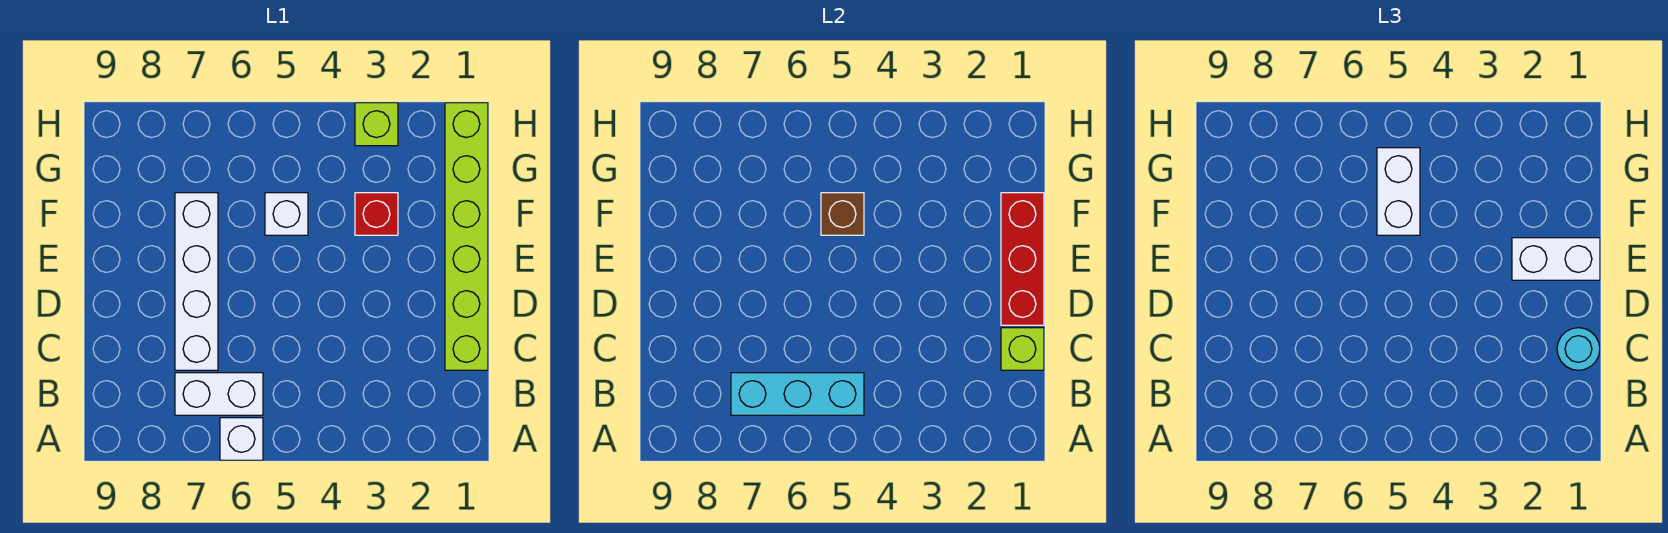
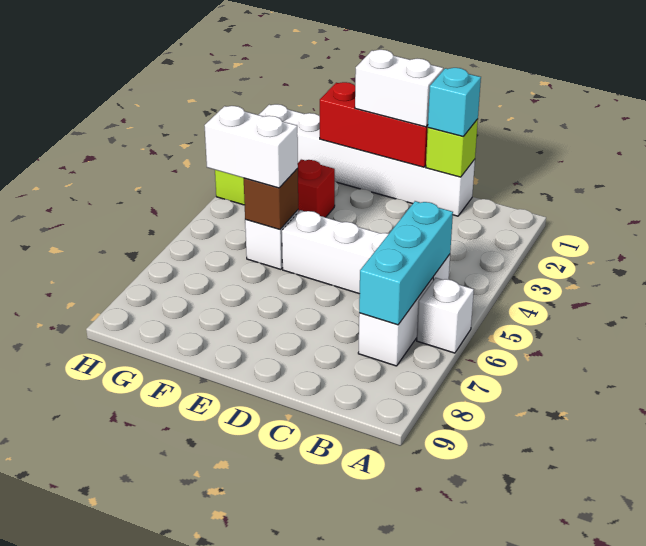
lime 1x6 brick [445,103,488,370] -> white 1x6 brick [259,104,475,216]
cyan 1x1 round brick [1557,328,1600,370] -> cyan 1x1 brick [428,68,481,136]
white 1x4 brick [175,193,218,370] -> white 1x4 brick moved to [282,210,450,294]
white 1x2 brick [1512,238,1600,280] -> white 1x2 brick turned to [355,50,443,127]

